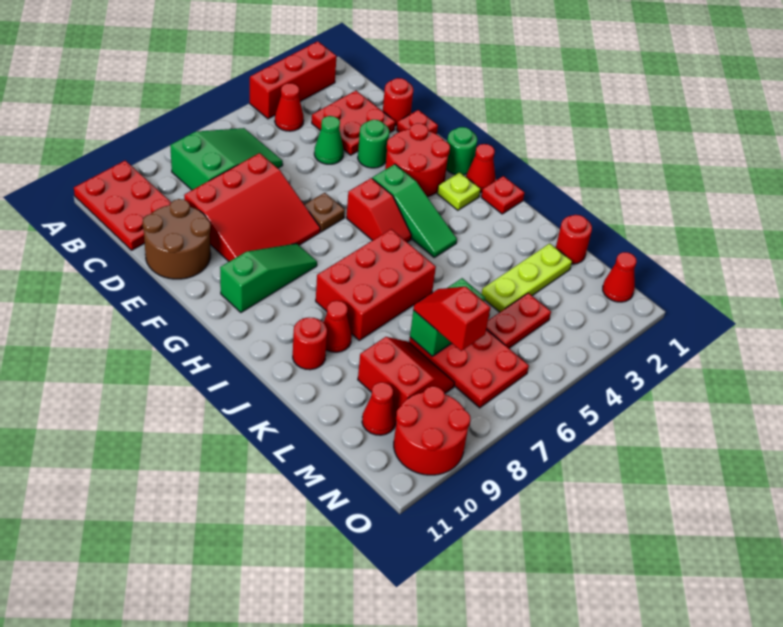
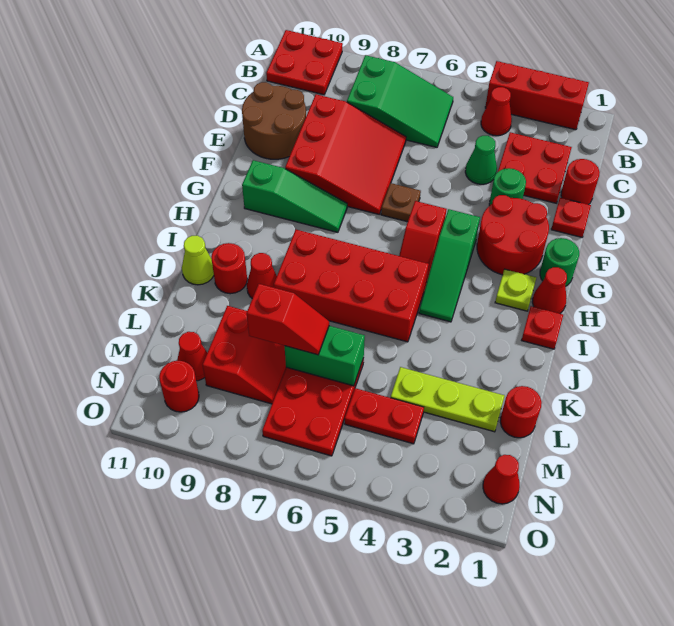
red 2x3 plate [74,160,171,250] -> red 2x2 plate [266,30,343,95]
red 3x3 slope [184,153,320,262] -> red 3x3 slope turned to [285,94,406,214]
red 2x3 brick [316,229,436,340] -> red 2x4 brick [274,230,429,342]
none -> lime 1x1 cone [182,236,214,285]
red 1x2 slope [413,287,490,351] -> red 1x2 slope turned to [247,284,329,355]
red 2x2 round brick [394,386,470,475] -> red 1x1 round brick [159,361,199,412]

